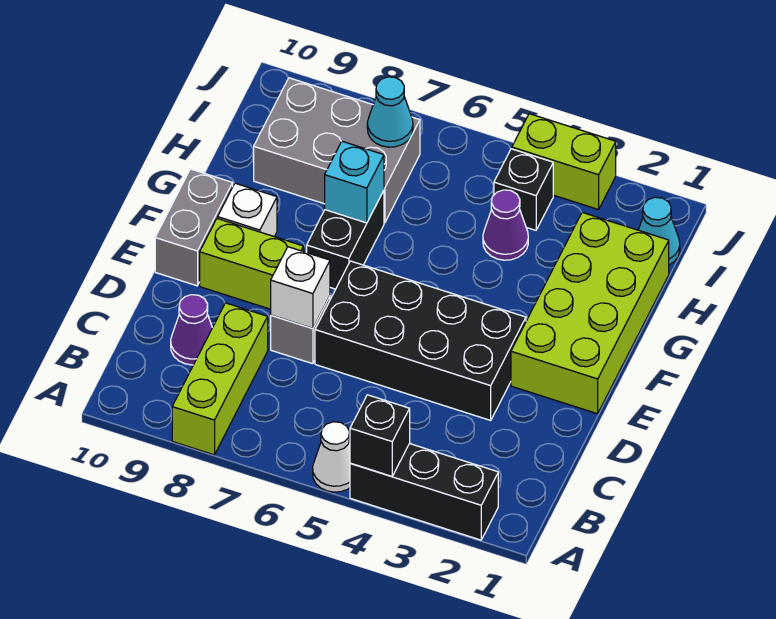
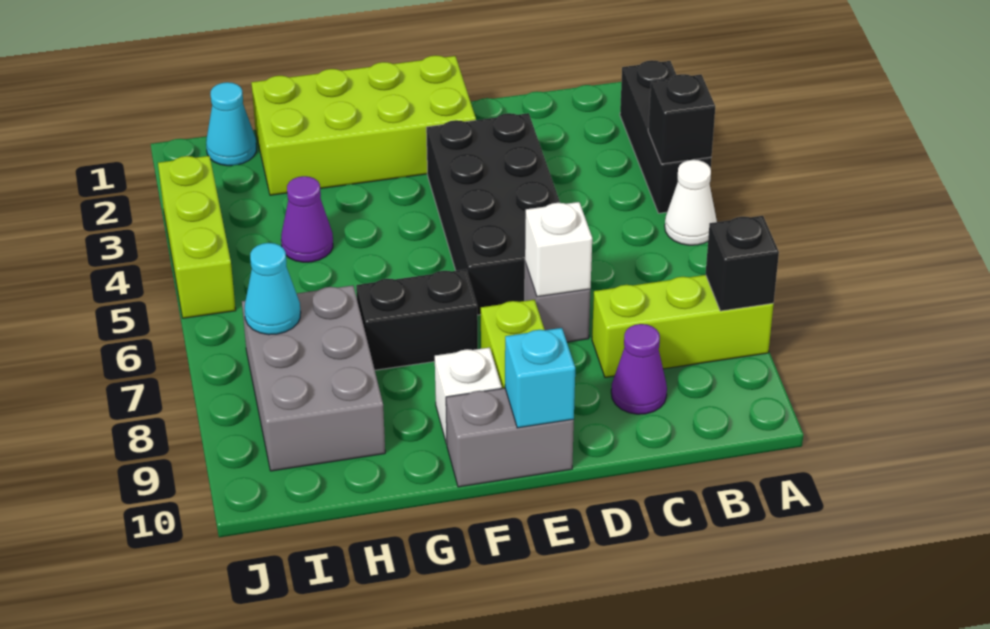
cyan 1x1 brick [325,141,384,223] -> cyan 1x1 brick moved to [505,328,575,428]
black 1x1 brick [494,149,553,230] -> black 1x1 brick moved to [706,216,779,311]
lime 1x2 brick [512,114,616,210] -> lime 1x3 brick [158,156,236,318]

